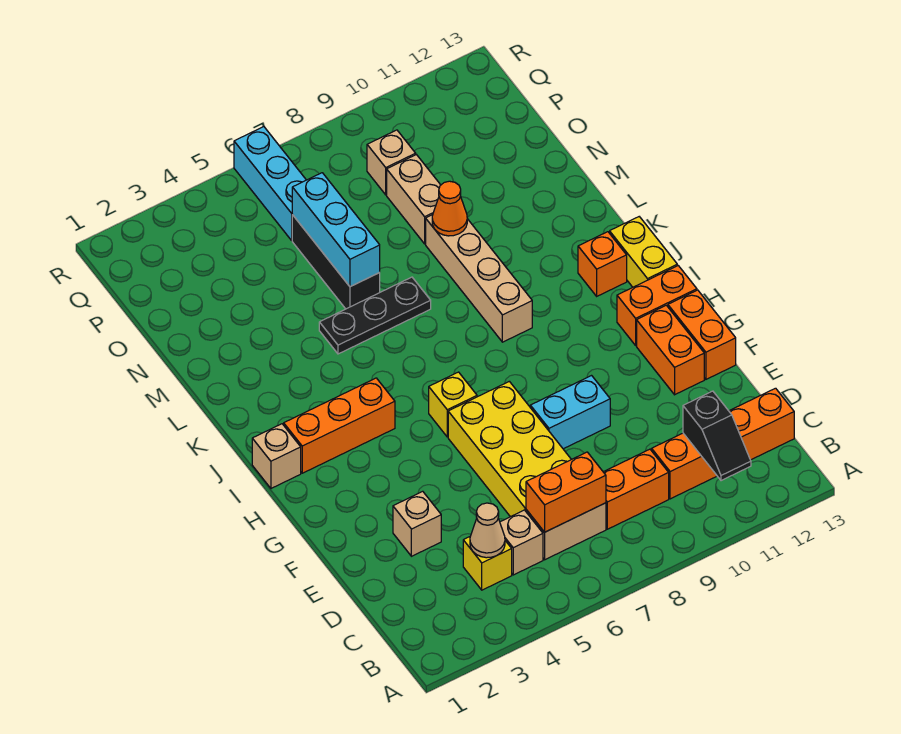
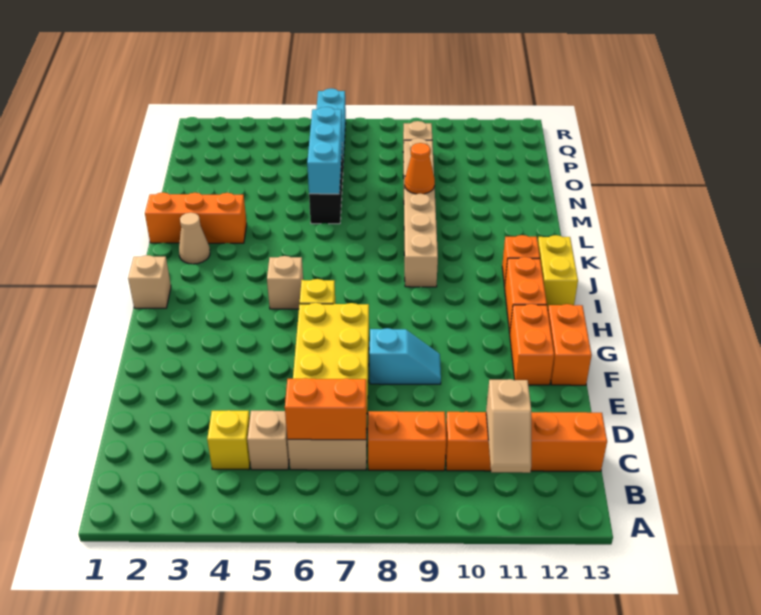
black 1x2 slope [683,391,751,481] -> tan 1x2 slope [486,379,531,473]
tan 1x1 cone [470,503,505,558] -> tan 1x1 cone moved to [179,213,210,264]
tan 1x1 brick [393,491,441,556] -> tan 1x1 brick moved to [267,256,303,309]
cyan 1x2 brick [530,376,610,449] -> cyan 1x2 slope [370,328,441,384]
orange 1x2 brick [617,266,697,345] -> orange 1x2 brick turned to [505,257,547,333]
orange 1x3 brick [284,378,395,473] -> orange 1x3 brick moved to [145,192,247,243]
black 1x3 plate [319,277,431,354] -> none

